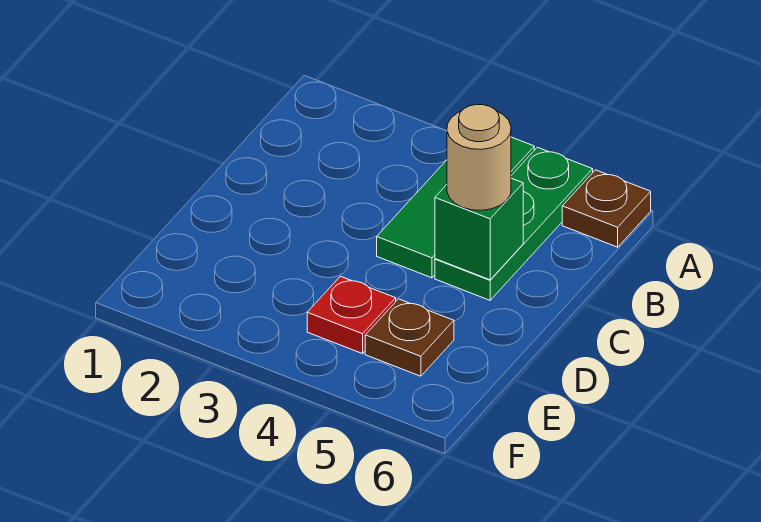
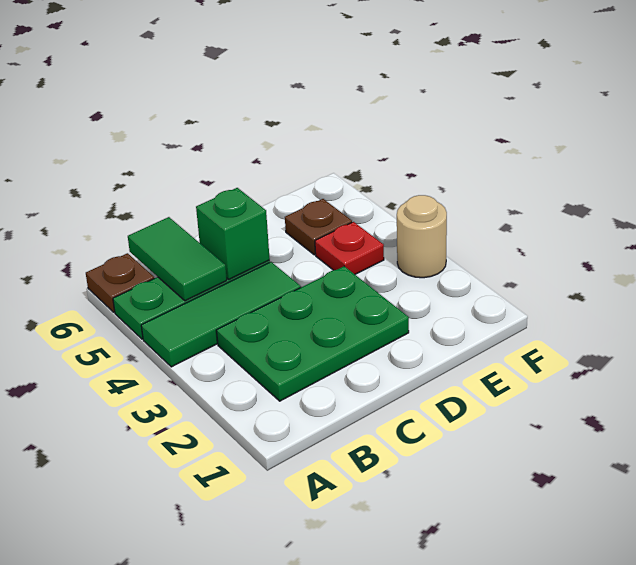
none -> green 2x3 plate [217,266,409,401]
none -> green 1x2 tile [128,217,227,301]
tan 1x1 round brick [447,105,511,210] -> tan 1x1 round brick moved to [397,195,447,278]

